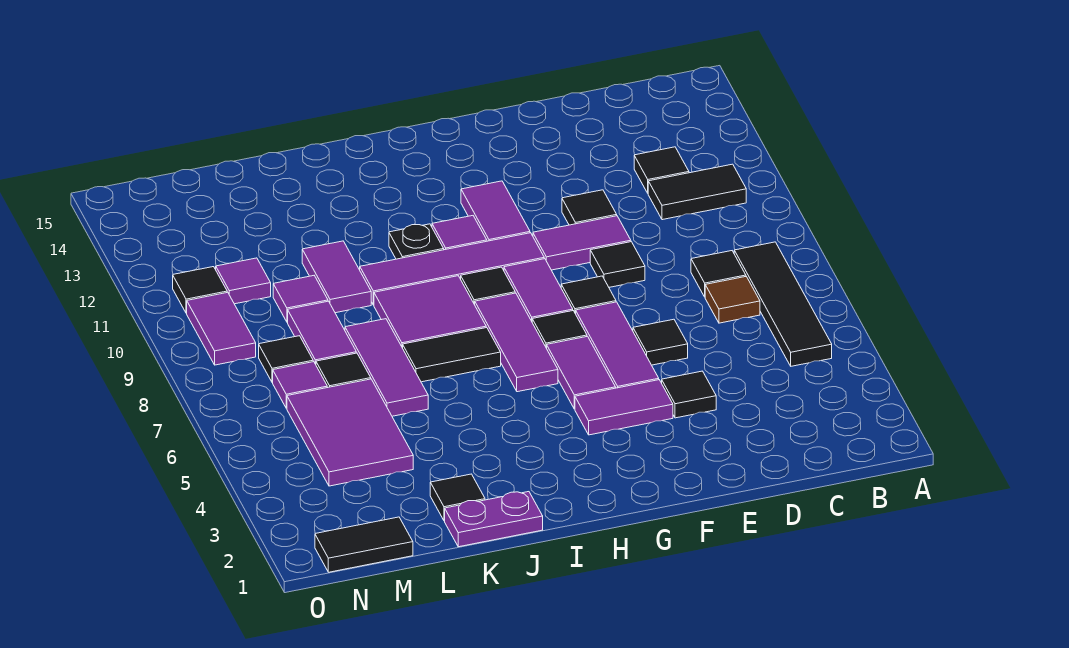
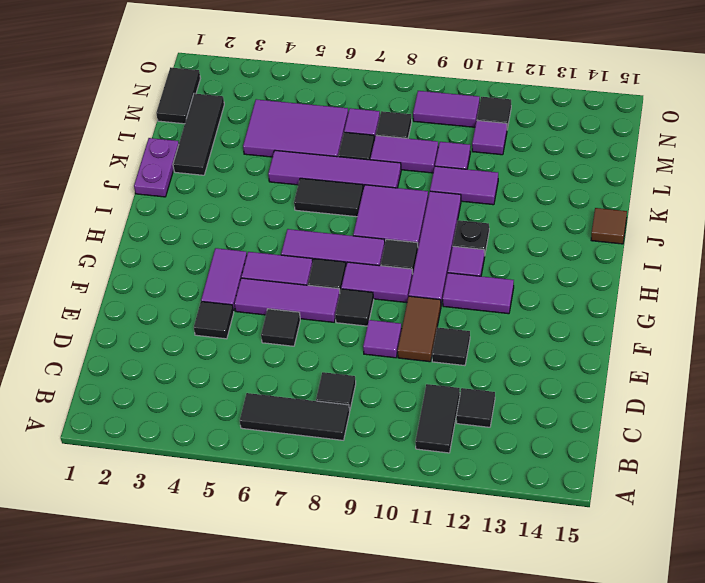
black 1x4 tile [734,242,832,366] -> black 1x3 tile [240,393,350,440]
brown 1x1 tile [705,277,760,323] -> brown 1x1 tile moved to [591,208,627,244]
black 1x1 tile [590,242,645,287] -> purple 1x1 tile [363,320,402,358]
purple 1x2 tile [533,216,631,270] -> brown 1x2 tile [398,296,441,362]
black 1x2 tile [403,328,501,382] -> black 1x2 tile turned to [294,178,363,217]
black 1x1 tile [430,474,485,521] -> black 1x3 tile [173,94,224,175]
purple 1x3 tile [345,319,428,416] -> purple 1x4 tile [268,150,401,189]

